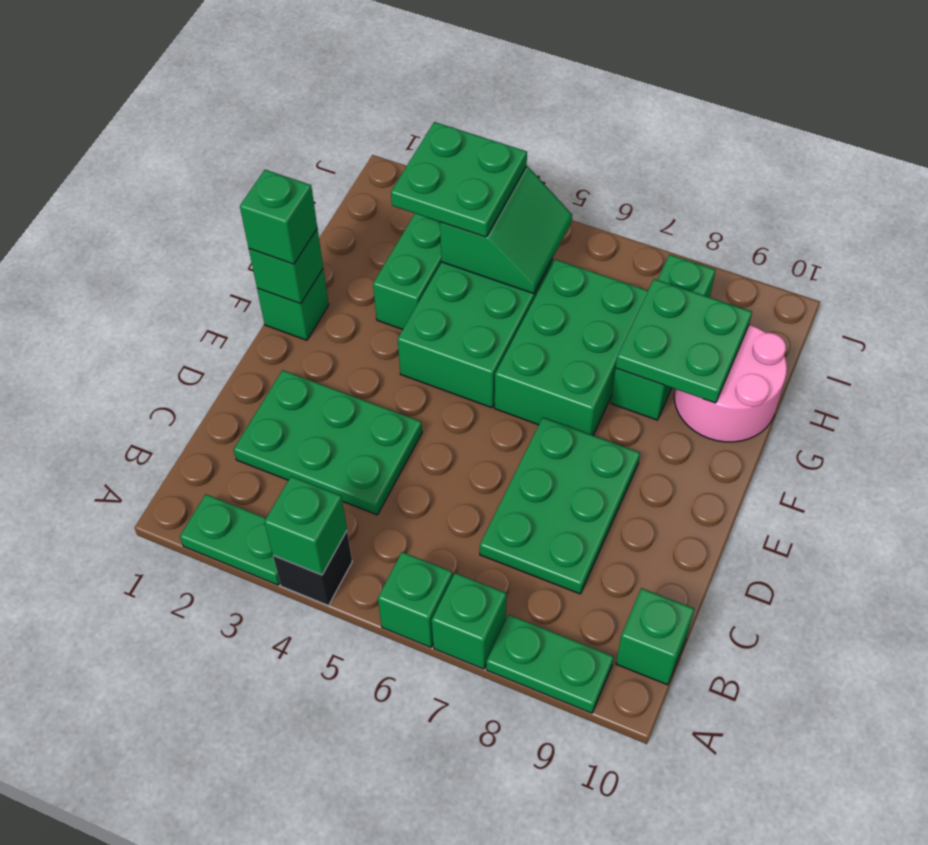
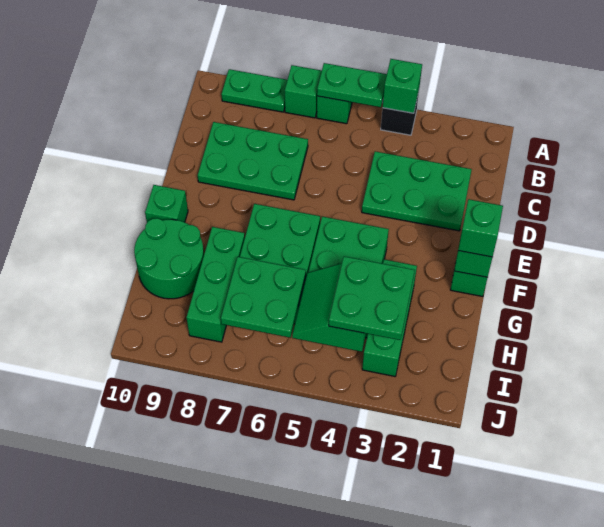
green 1x2 plate [180,494,280,585] -> green 1x2 plate moved to [317,63,387,107]
green 1x1 brick [616,588,694,685] -> green 1x1 brick moved to [145,185,188,222]
green 2x3 plate [480,418,640,594] -> green 2x3 plate turned to [198,122,308,200]
green 2x2 plate [616,279,752,403] -> green 2x2 plate moved to [221,257,306,338]
pink 2x2 round brick [674,325,787,442] -> green 2x2 round brick [134,218,204,299]

